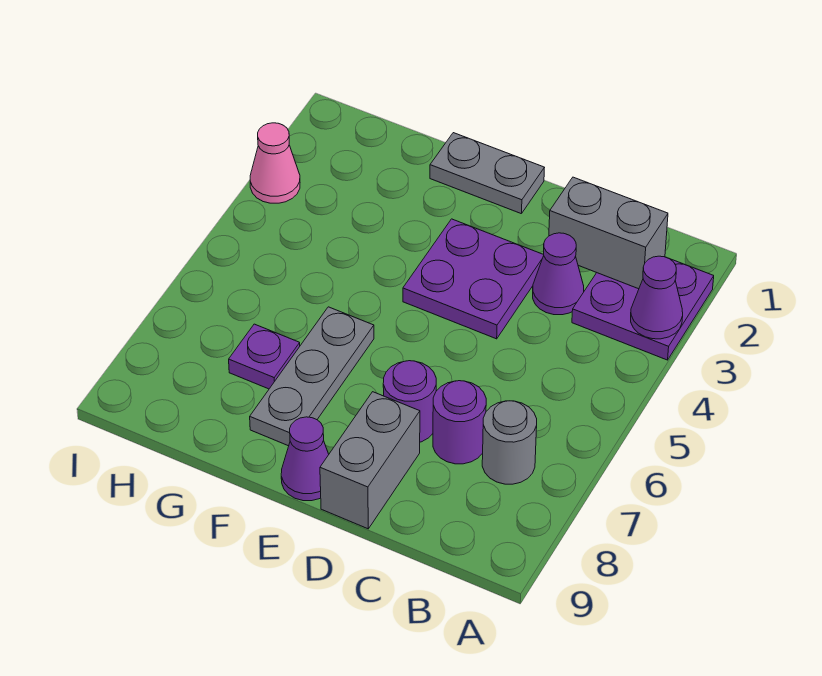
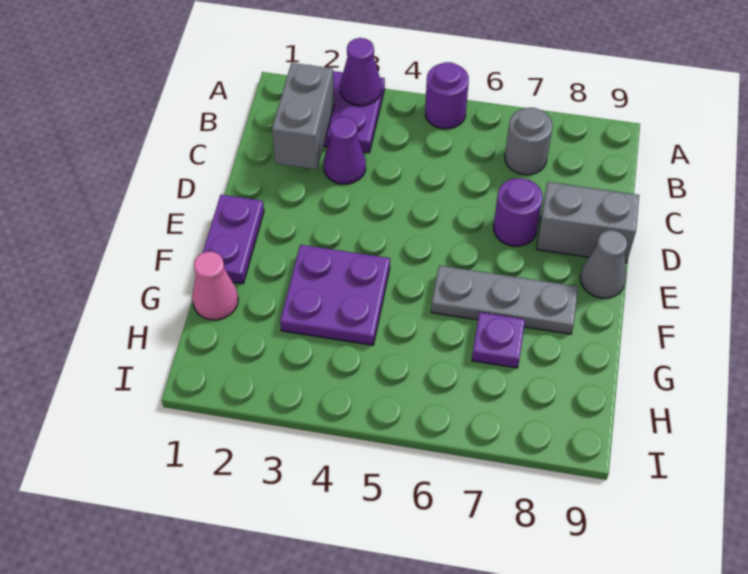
purple 1x1 round brick [433,381,486,464] -> purple 1x1 round brick moved to [425,62,469,129]
purple 2x2 plate [403,219,544,339] -> purple 2x2 plate moved to [280,245,390,345]
grey 1x2 plate [430,133,544,214] -> purple 1x2 plate [203,195,264,284]
purple 1x1 cone [281,417,329,501] -> grey 1x1 cone [580,230,627,298]
pink 1x1 cone [250,123,300,203] -> pink 1x1 cone moved to [192,252,238,320]

